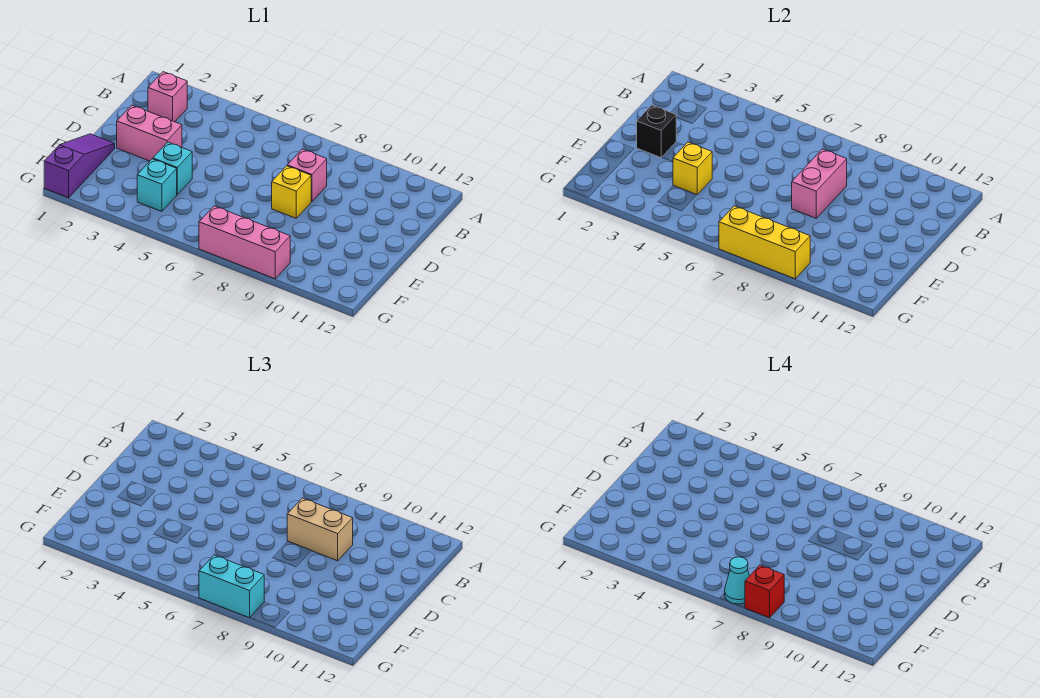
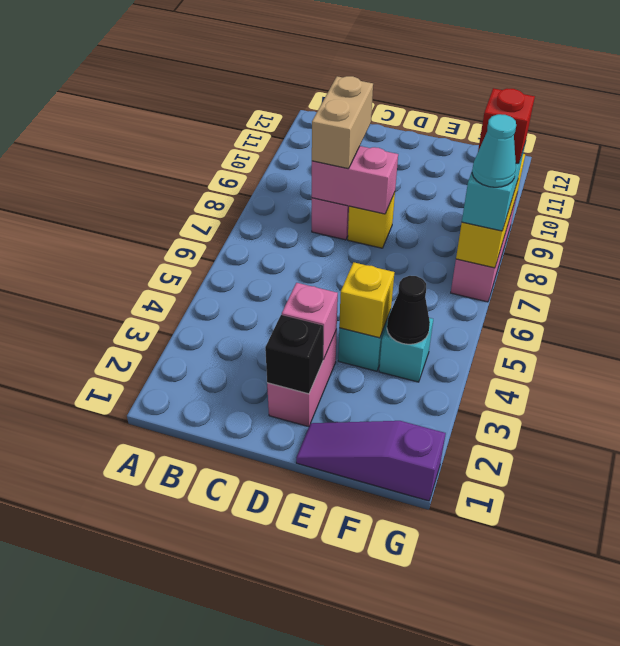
pink 1x1 brick [148,72,187,122] -> pink 1x1 brick moved to [282,283,338,360]
none -> black 1x1 cone [387,276,430,344]

